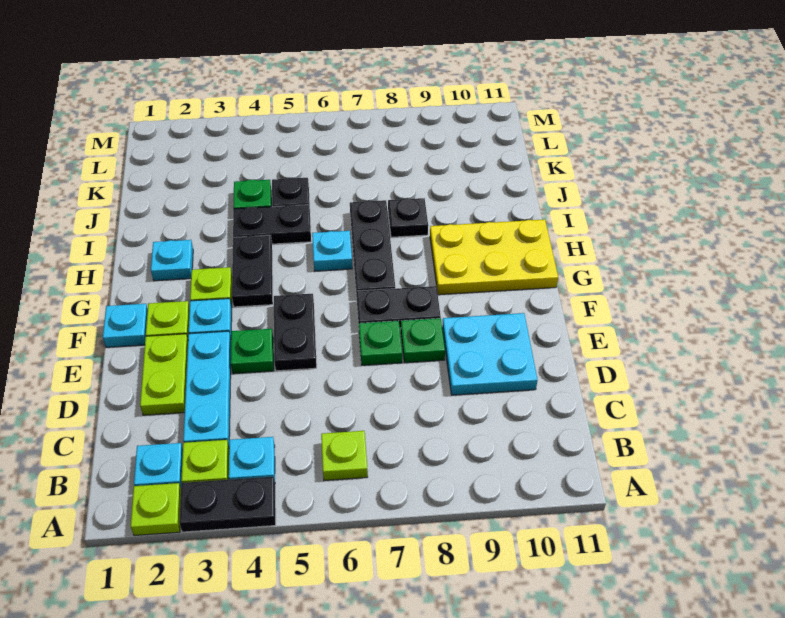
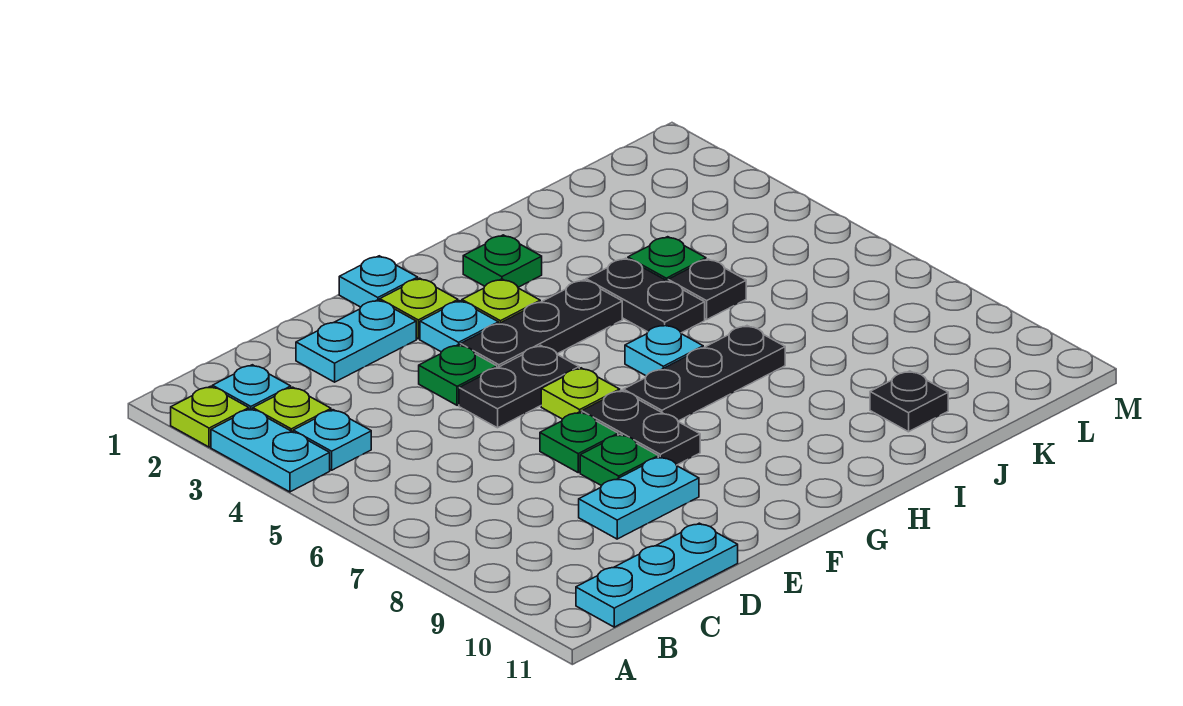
black 1x2 plate [179,477,276,532] -> cyan 1x2 plate [211,409,330,492]
lime 1x1 plate [321,431,368,480] -> lime 1x1 plate moved to [541,368,620,419]
cyan 1x3 plate [183,331,231,446] -> cyan 1x3 plate moved to [576,523,738,627]
lime 1x2 plate [140,334,188,415] -> cyan 1x2 plate [296,300,416,382]
cyan 2x2 plate [442,313,538,395] -> cyan 1x2 plate [579,457,699,539]
black 1x2 plate [232,235,273,307] -> black 1x3 plate [461,280,622,368]
yellow 2x3 plate [430,219,558,295] -> none
cyan 1x1 plate [151,240,193,281] -> green 1x1 plate [463,235,542,287]
black 1x1 plate [388,198,428,237] -> black 1x1 plate moved to [870,371,948,432]

